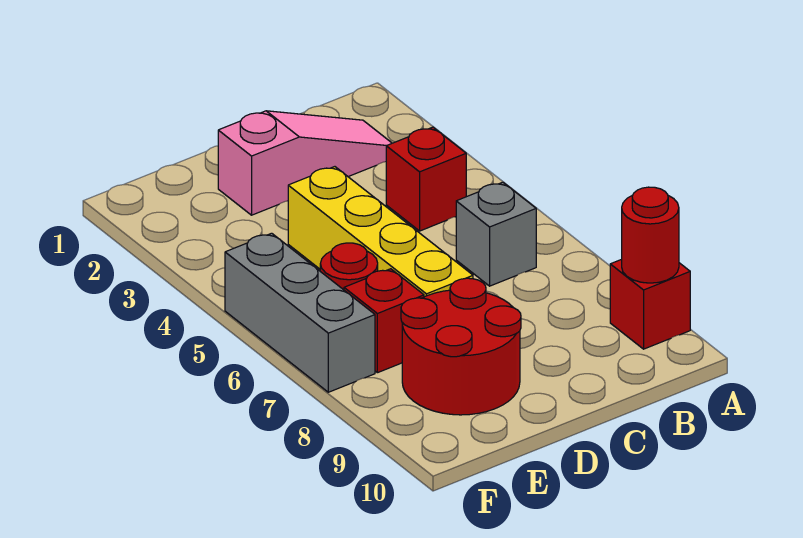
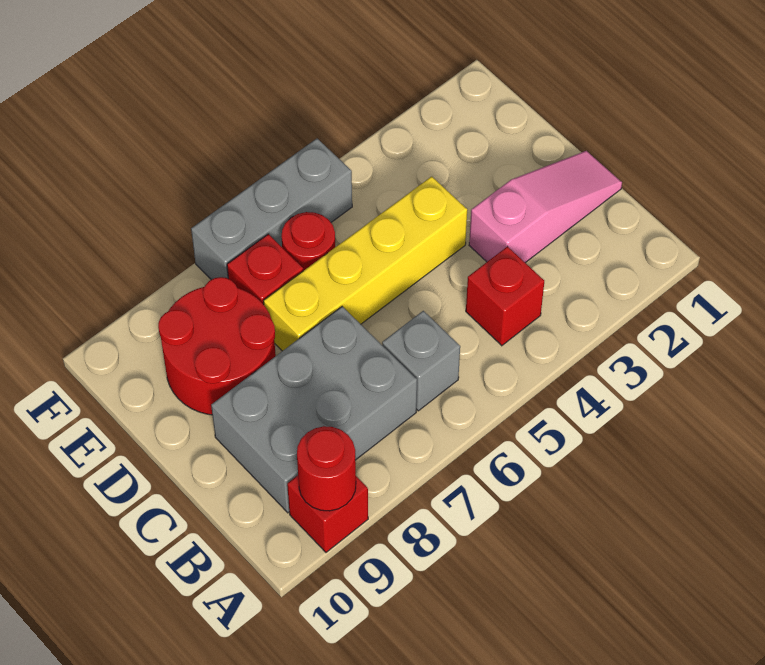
pink 1x3 slope [218,111,392,215] -> pink 1x3 slope turned to [469,151,622,263]
none -> grey 2x3 brick [211,306,417,513]

